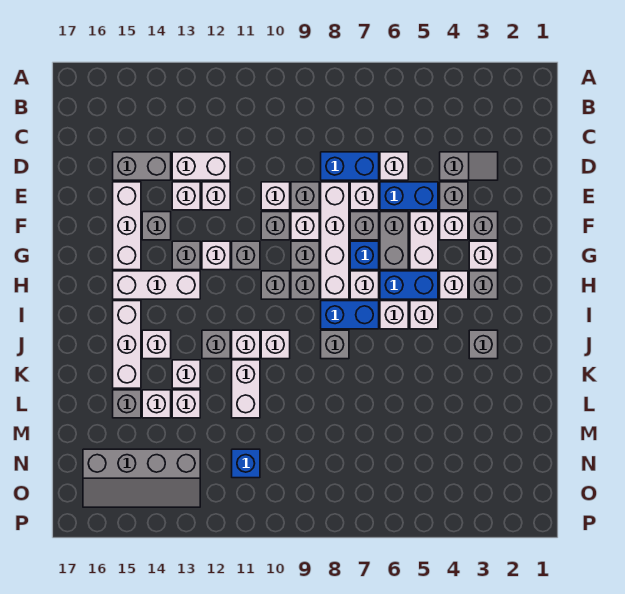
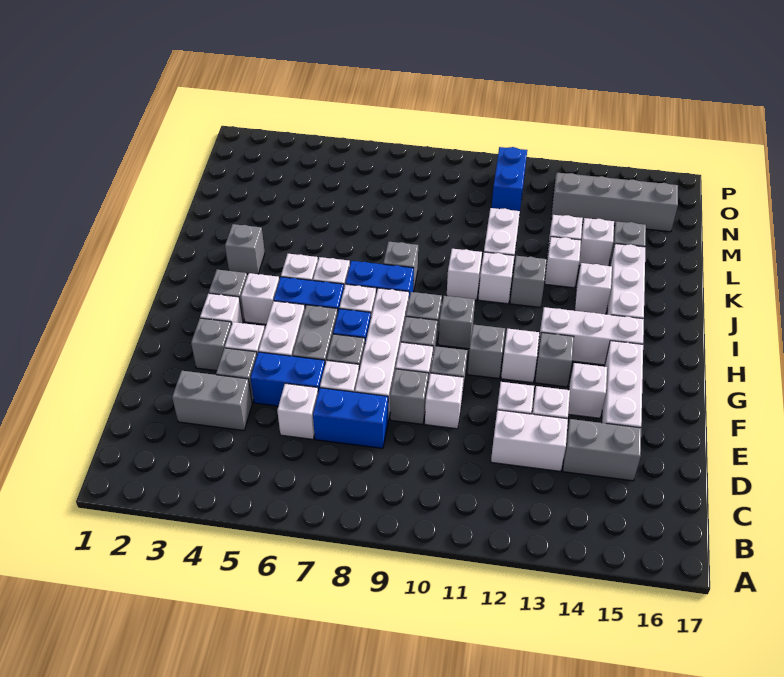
grey 1x2 slope [440,152,498,180] -> grey 1x2 brick [172,371,252,430]
grey 1x1 brick [142,212,171,240] -> white 1x1 brick [568,363,607,418]
blue 1x1 brick [232,449,260,478] -> blue 1x2 brick [492,147,527,211]

